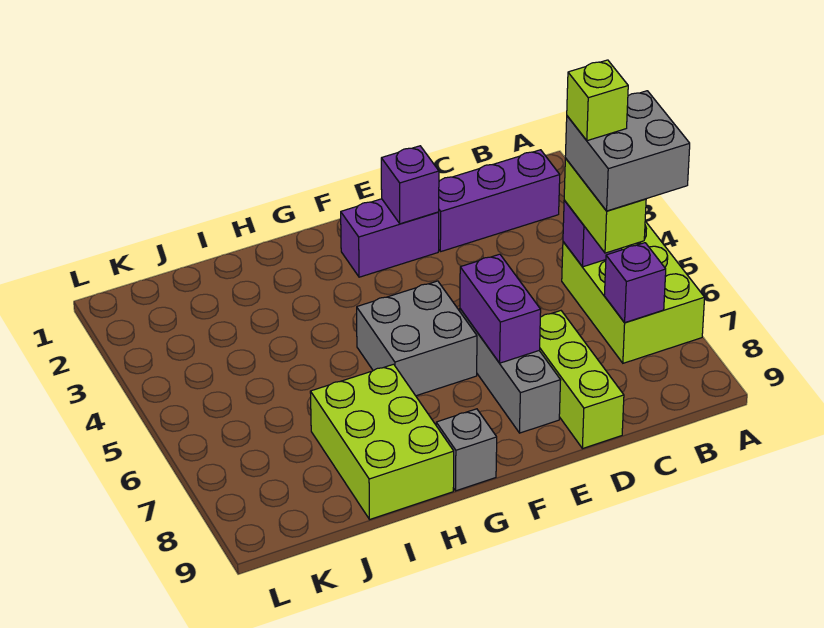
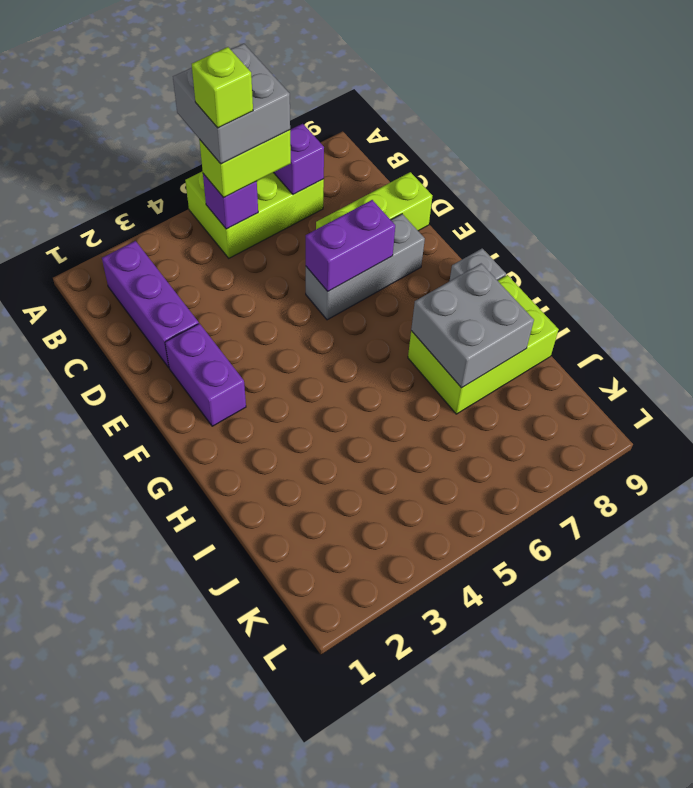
purple 1x1 brick [381,146,439,224] -> none
grey 2x2 brick [357,281,477,396] -> grey 2x2 brick moved to [411,264,534,388]

